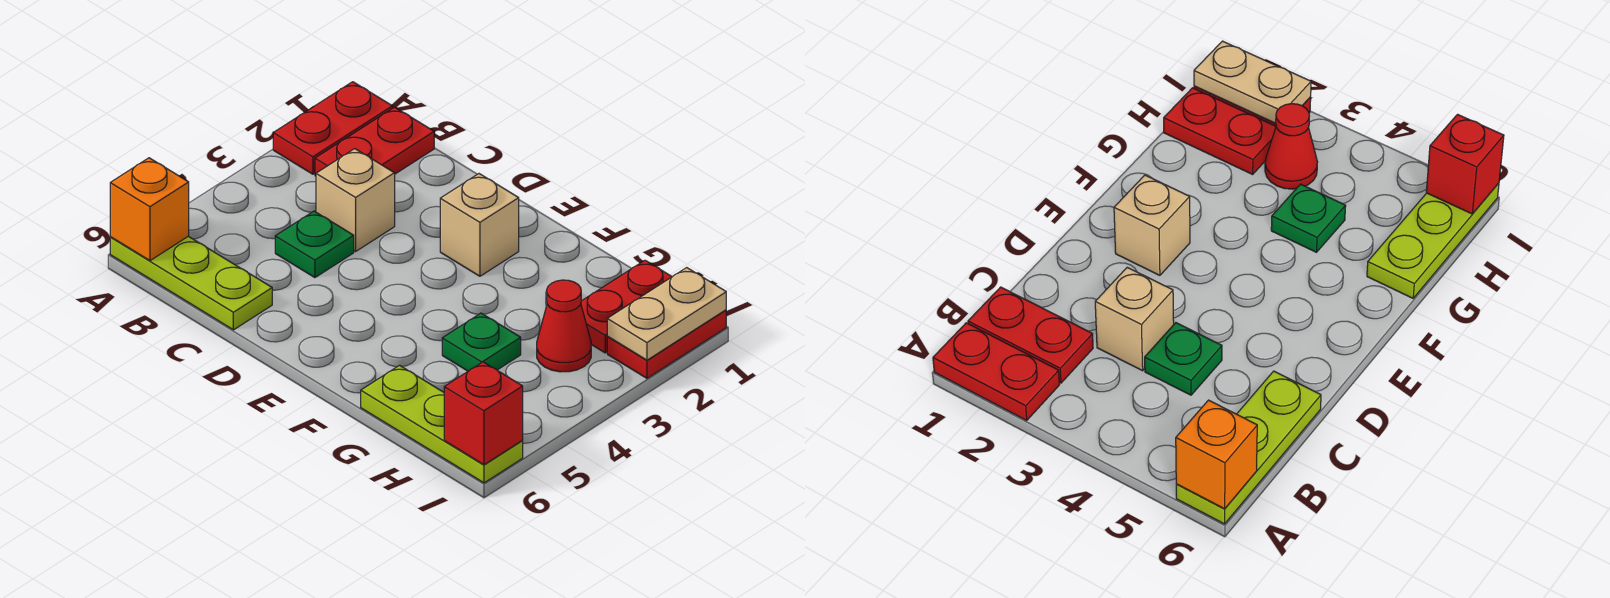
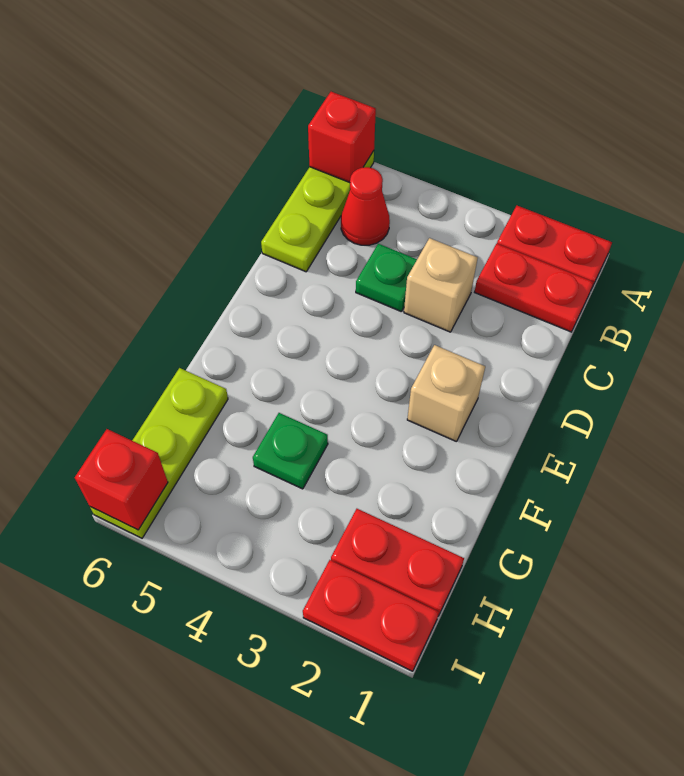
orange 1x1 brick [110,158,189,261] -> red 1x1 brick [308,92,376,183]
red 1x1 cone [537,280,591,372] -> red 1x1 cone moved to [341,167,390,245]
tan 1x2 plate [607,268,726,360] -> none

